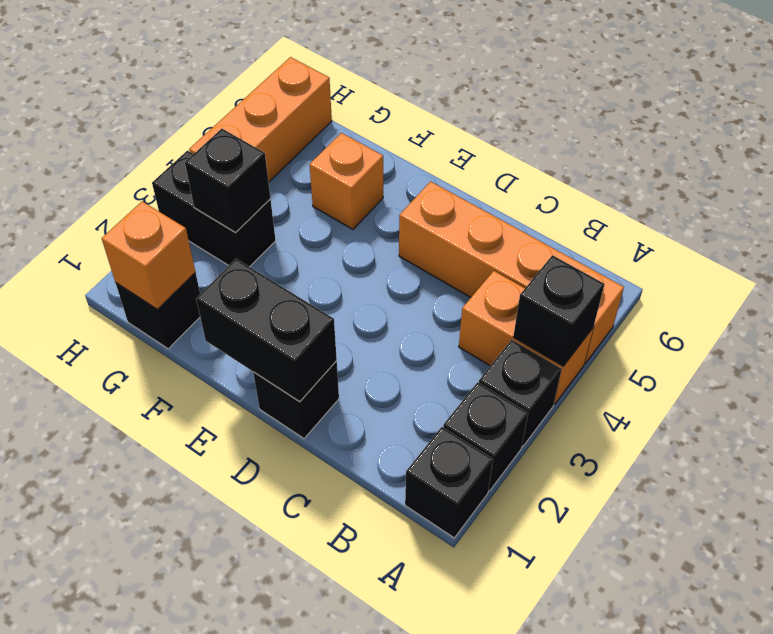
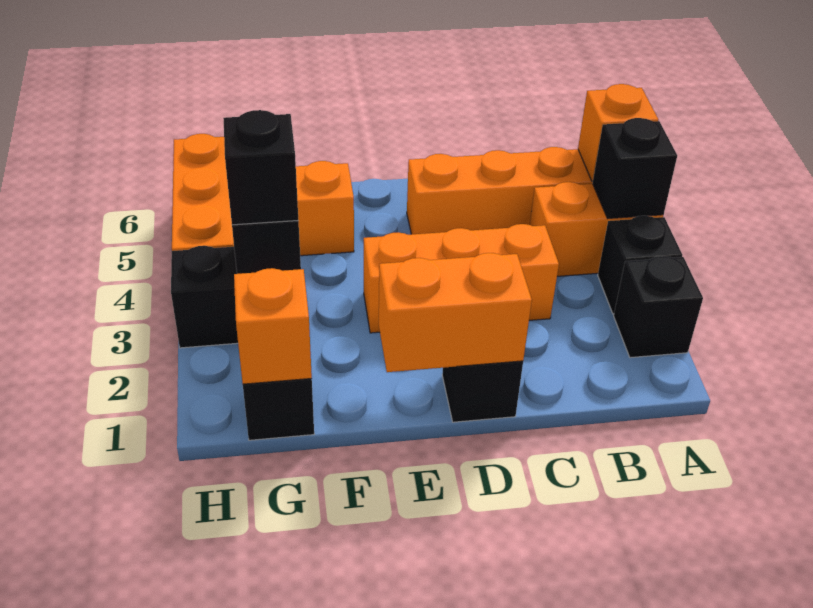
black 1x1 brick [405,427,493,538] -> black 1x1 brick moved to [223,110,298,225]
none -> orange 1x1 brick [578,84,658,181]
none -> orange 1x3 brick [364,224,559,333]
black 1x2 brick [196,259,337,402] -> orange 1x2 brick [379,253,532,372]

